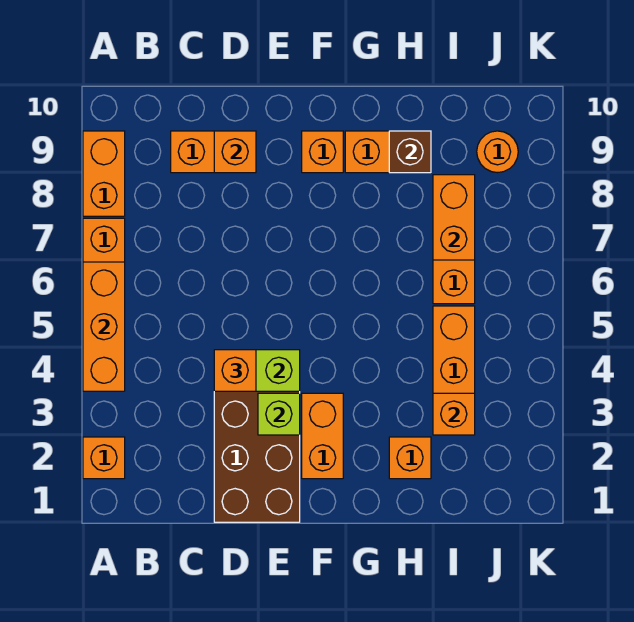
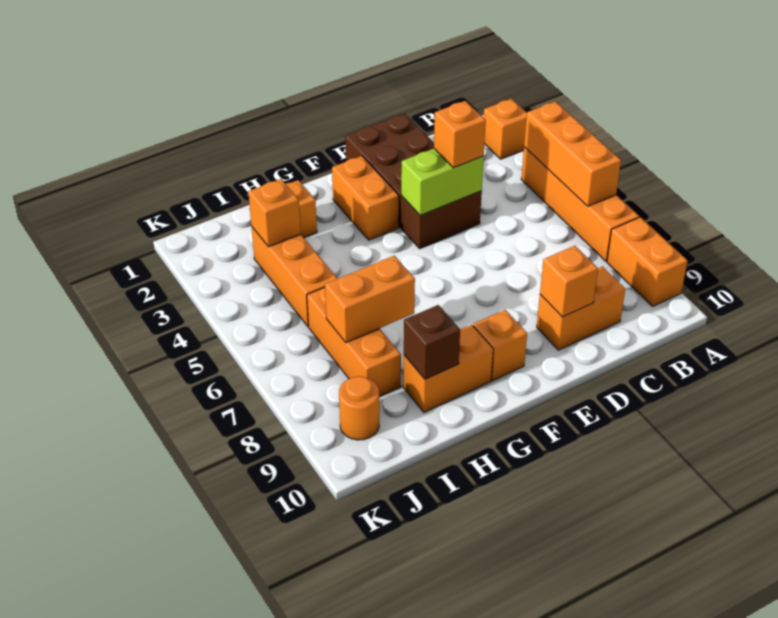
lime 1x1 brick [258,393,300,435] -> none
orange 1x2 brick [433,175,475,260] -> orange 1x2 brick turned to [325,256,415,343]

